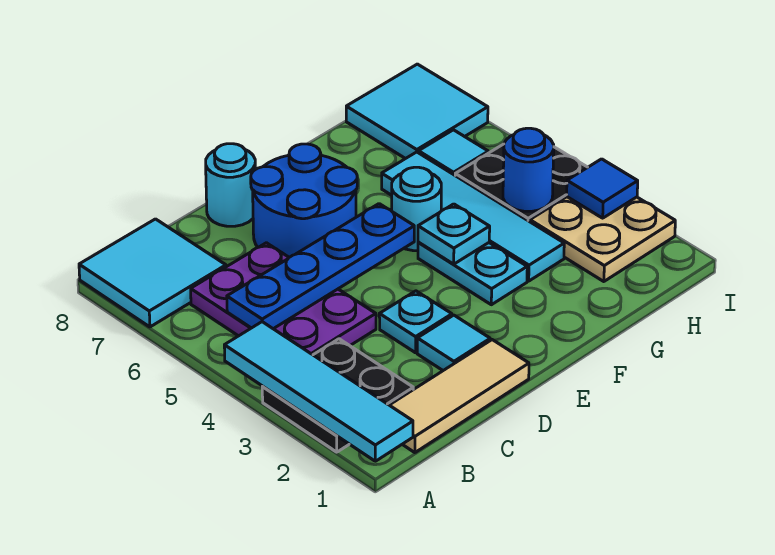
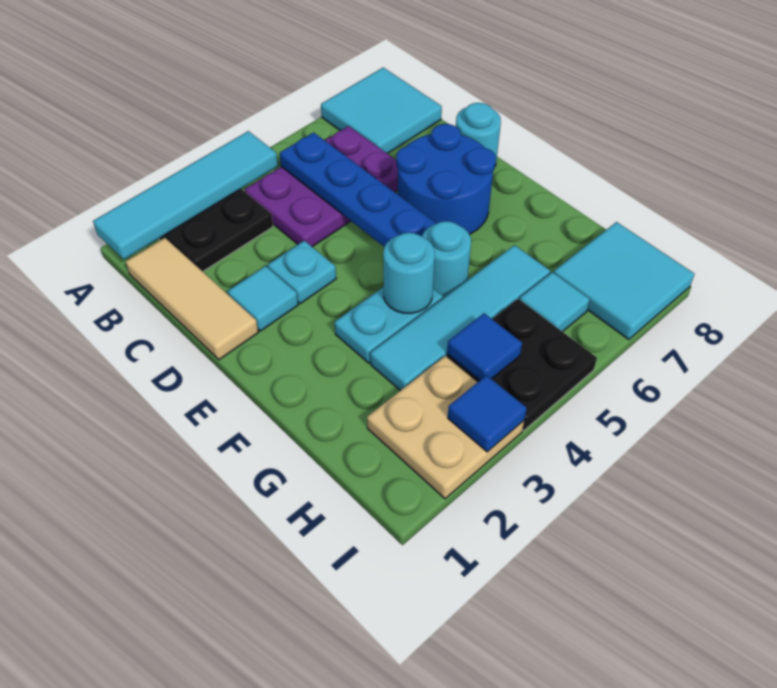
cyan 1x1 plate [418,204,490,264] -> cyan 1x1 round brick [383,233,435,313]
blue 1x1 round brick [503,128,554,211] -> blue 1x1 tile [447,313,522,380]

